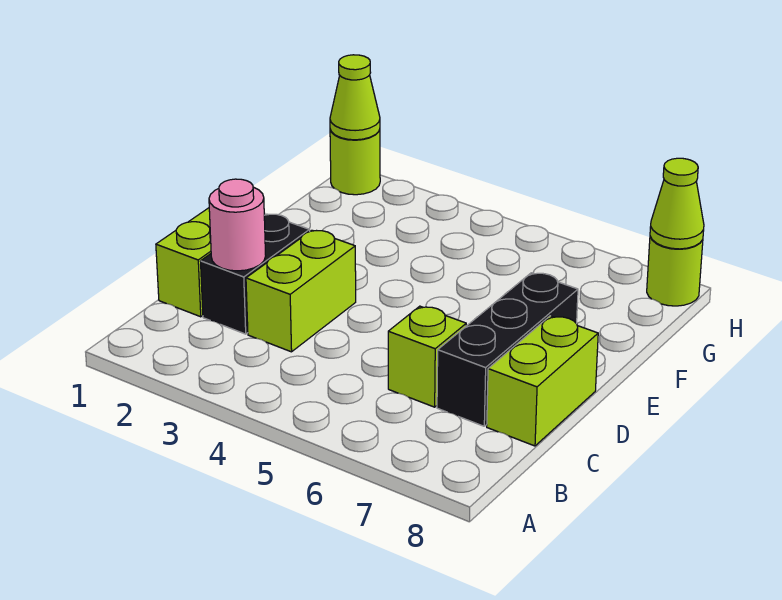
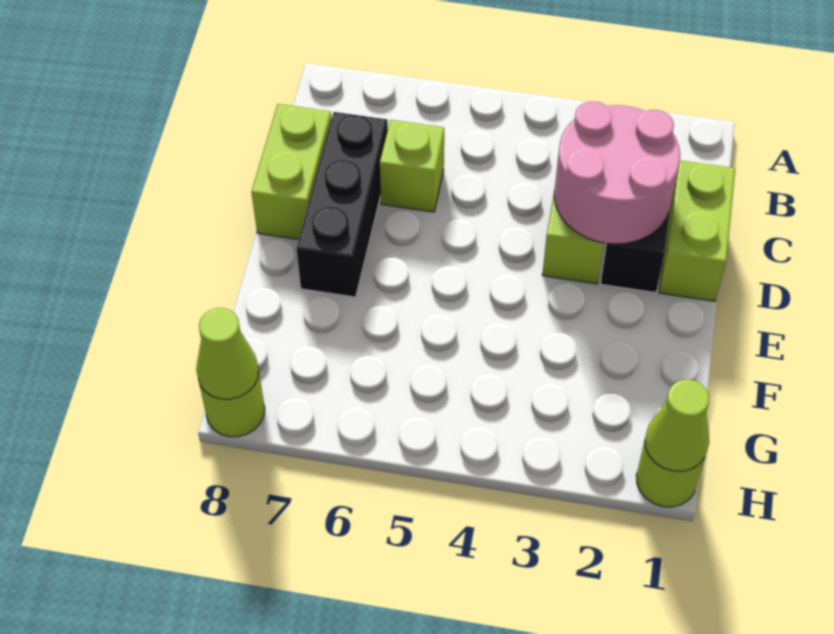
pink 1x1 round brick [209,179,266,271] -> pink 2x2 round brick [554,102,680,244]

